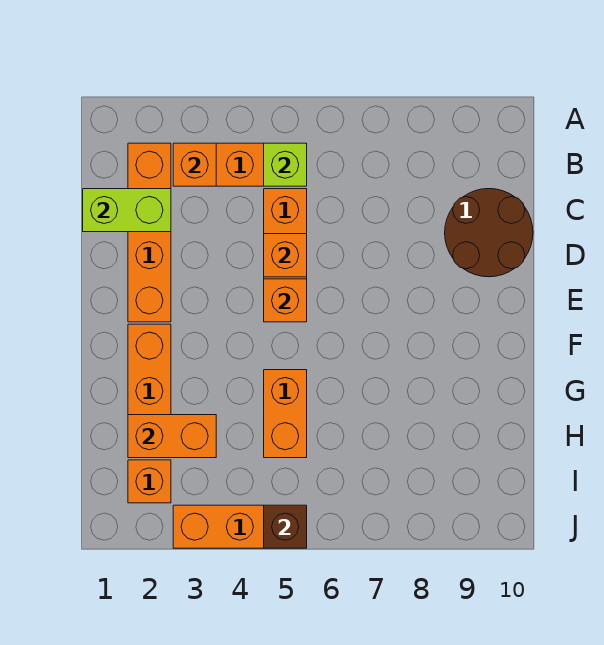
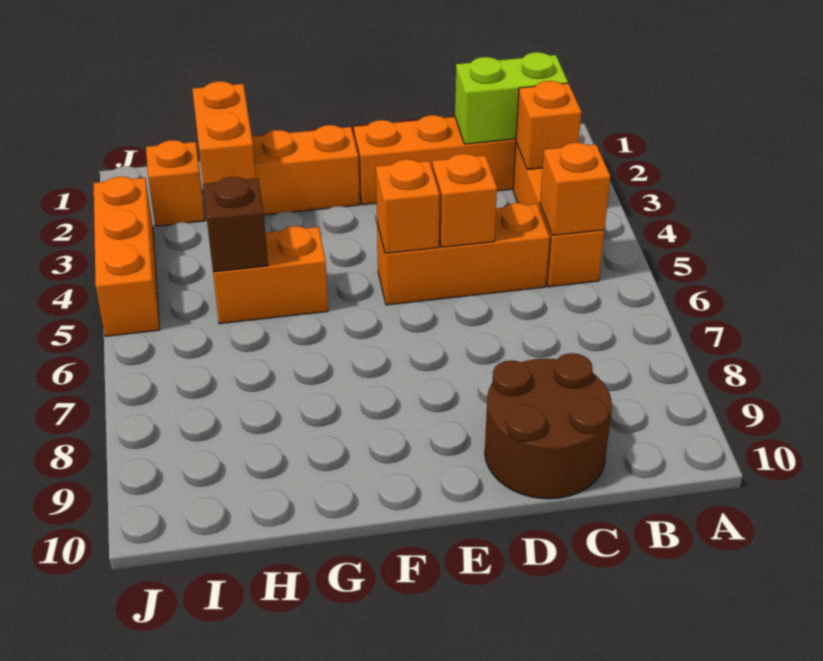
lime 1x1 brick [264,143,307,186] -> orange 1x1 brick [540,143,610,235]
lime 1x2 brick [83,189,171,232] -> lime 1x2 brick turned to [455,52,568,144]
brown 1x1 brick [264,505,307,548] -> brown 1x1 brick moved to [203,177,268,272]

